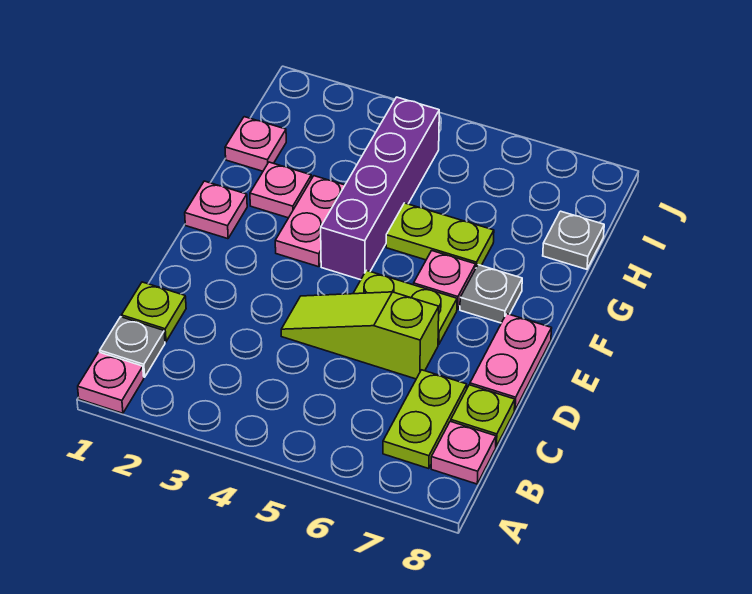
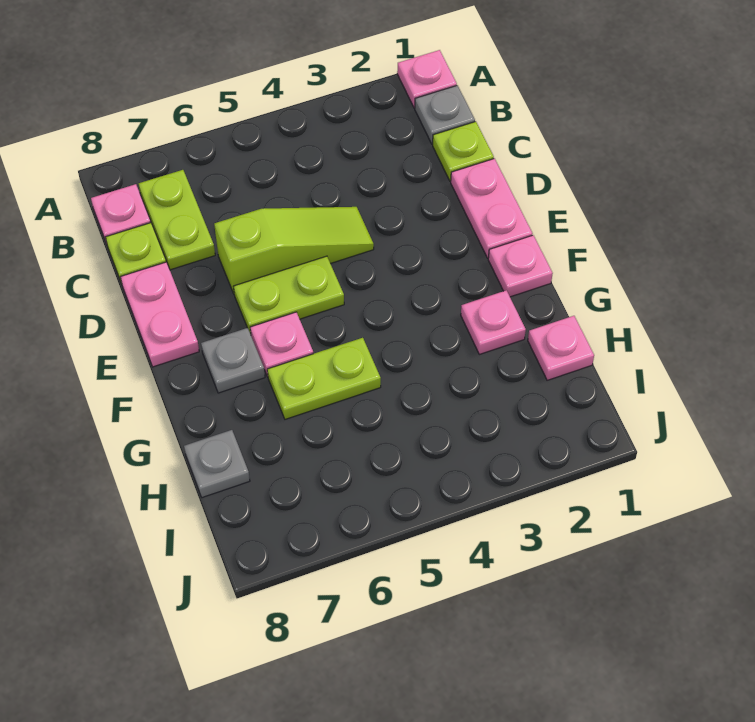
pink 1x2 plate [275,176,345,267] -> pink 1x2 plate moved to [451,159,532,258]
purple 1x4 brick [321,97,439,280] -> none

